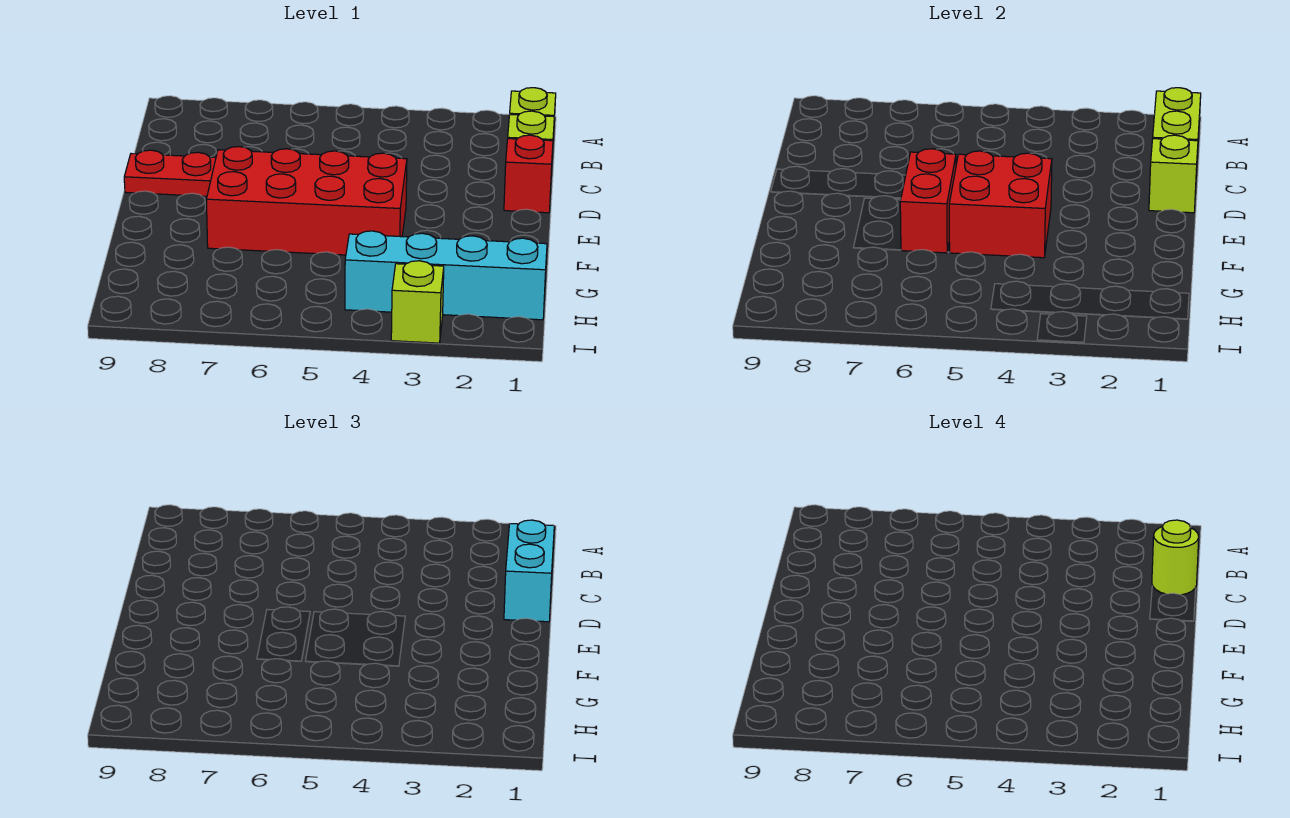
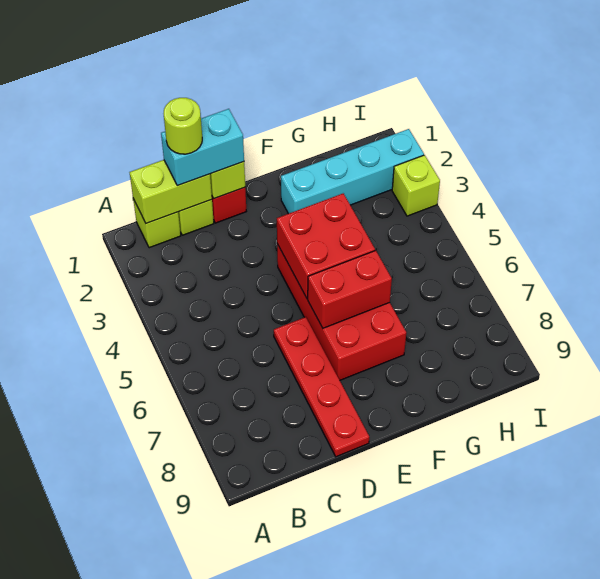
cyan 1x4 brick [345,231,547,320] -> cyan 1x4 brick turned to [281,129,424,214]

